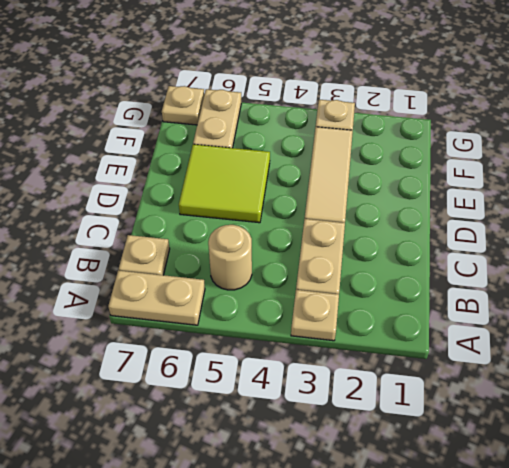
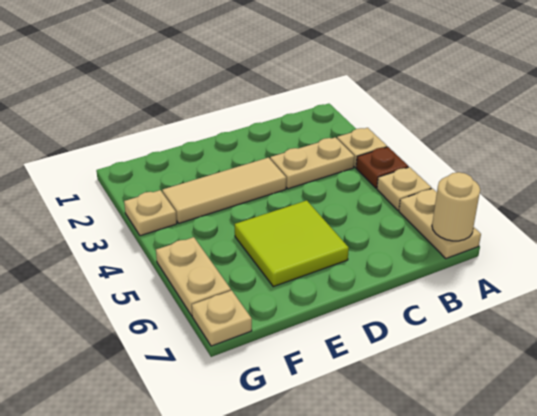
none -> brown 1x1 plate [356,147,409,188]
tan 1x1 round brick [208,225,252,290] -> tan 1x1 round brick moved to [432,172,480,241]
tan 1x1 plate [119,235,170,275] -> tan 1x1 plate moved to [377,167,431,210]
tan 1x2 plate [193,89,241,148] -> tan 1x2 plate turned to [156,237,231,316]

